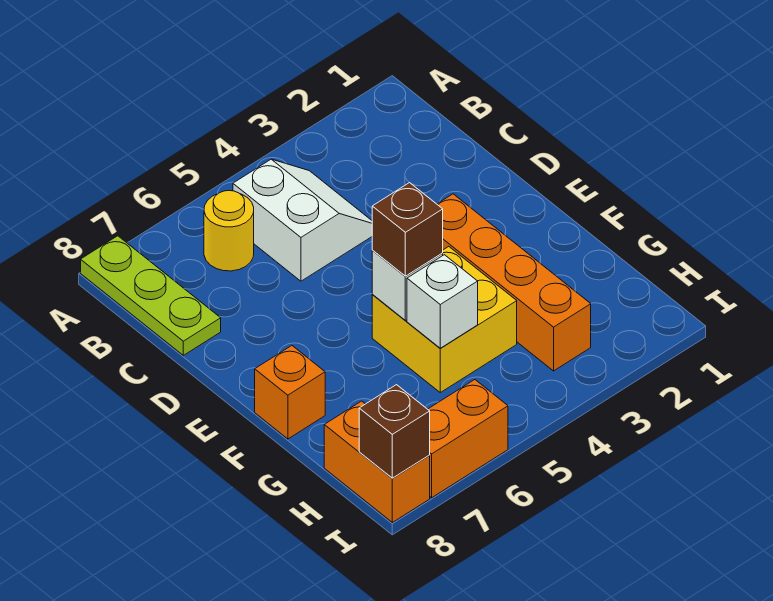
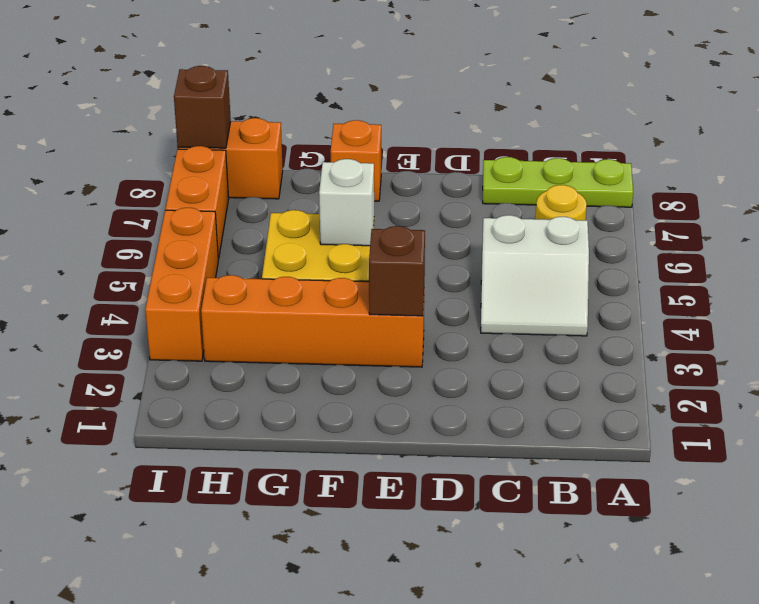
brown 1x1 brick [372,183,443,276] -> brown 1x1 brick moved to [369,226,425,316]
white 1x1 brick [407,255,478,348] -> none
none -> orange 1x3 brick [145,208,218,361]

